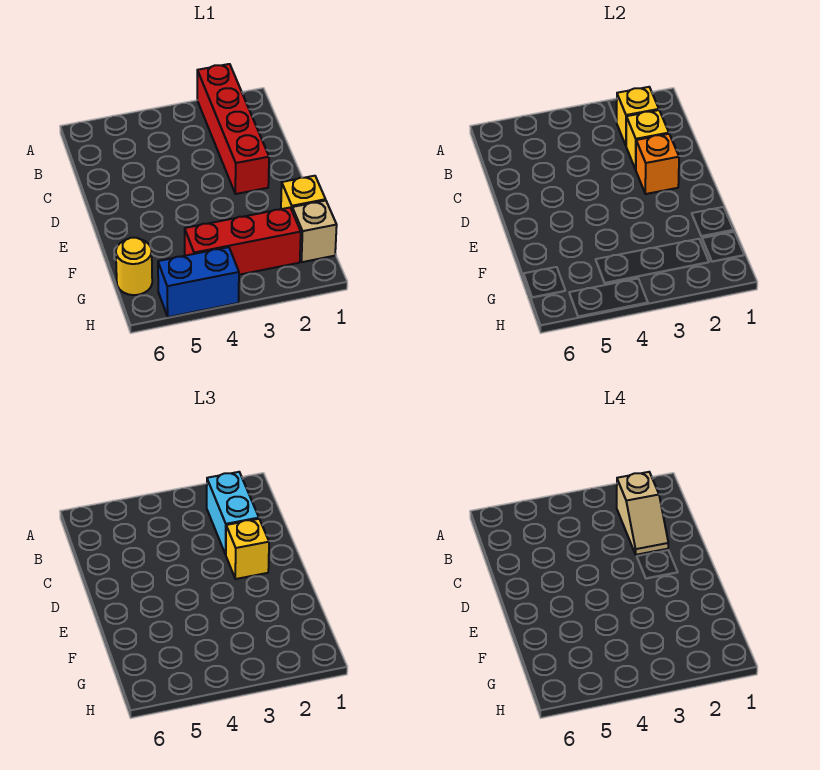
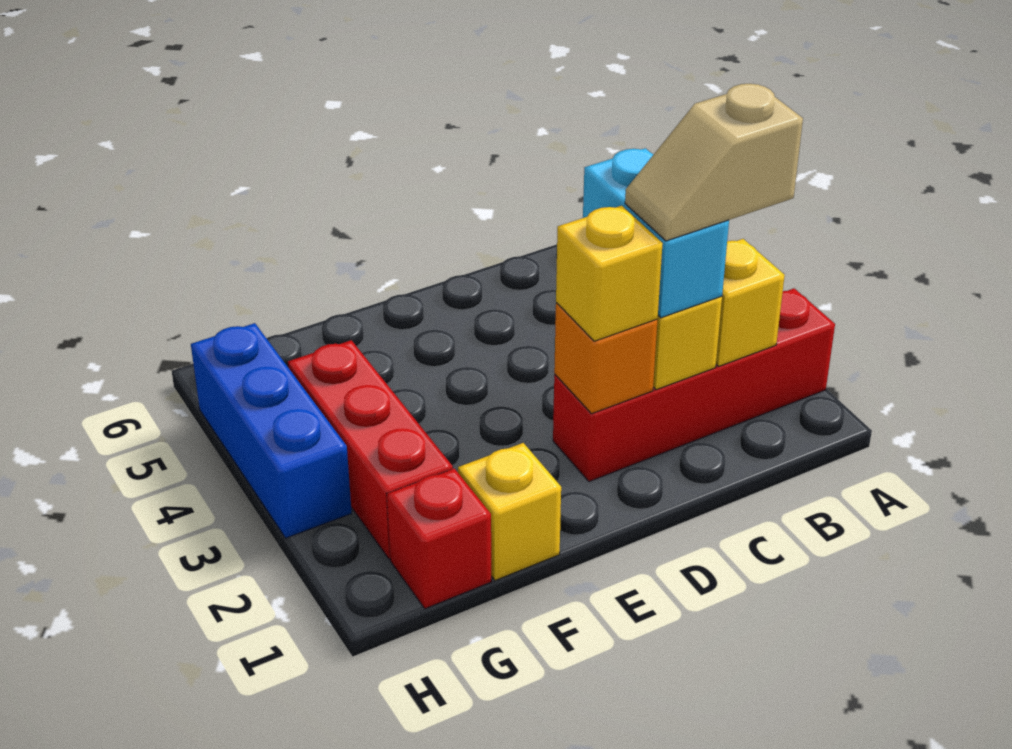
cyan 1x2 brick [207,472,259,555] -> cyan 1x2 brick turned to [583,148,729,318]
tan 1x1 brick [292,201,337,262] -> red 1x1 brick [387,468,492,609]
yellow 1x1 round brick [116,238,152,295] -> none
blue 1x2 brick [158,247,239,317] -> blue 1x3 brick [191,323,352,538]

